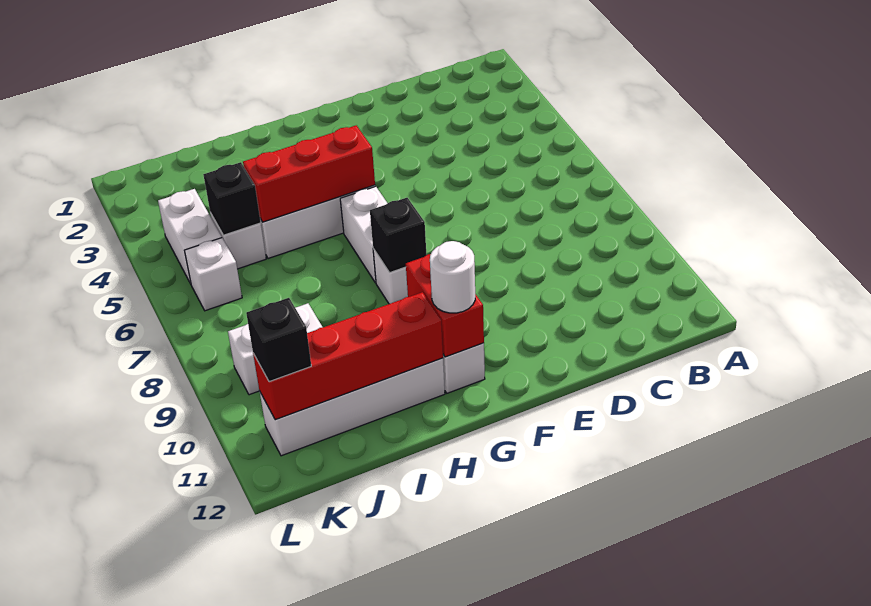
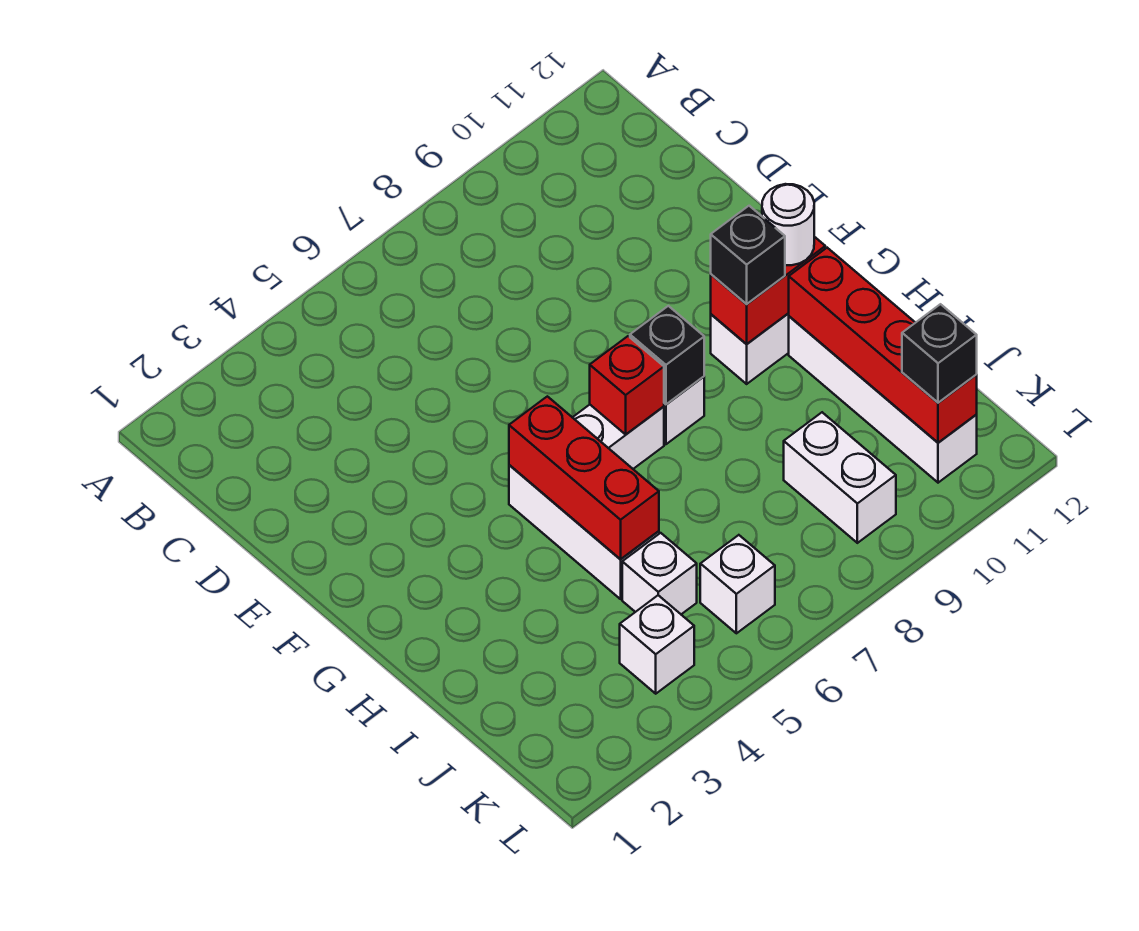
none -> red 1x1 brick [590,336,664,434]
black 1x1 brick [203,162,261,235] -> black 1x1 brick moved to [711,206,785,304]
white 1x2 brick [158,189,222,284] -> white 1x1 brick [620,595,694,694]

